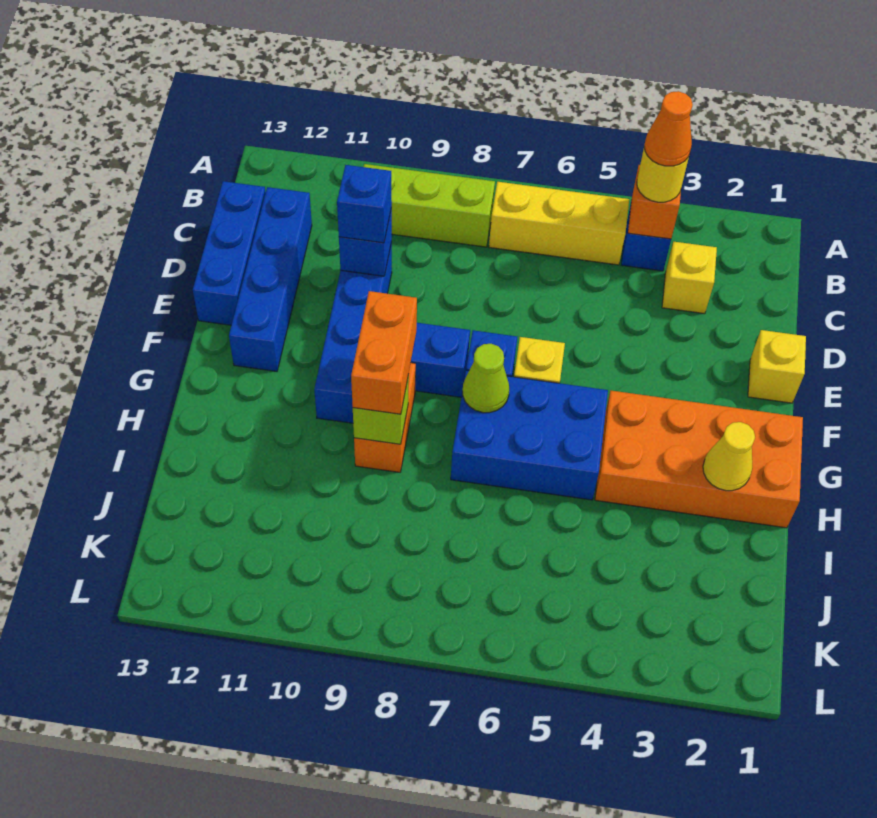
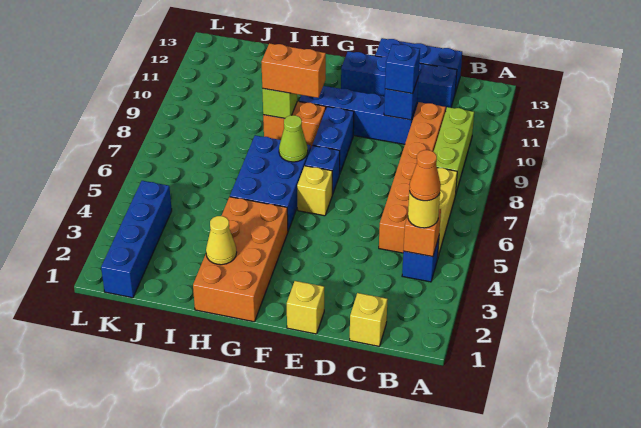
yellow 1x1 brick [662,242,717,314] -> yellow 1x1 brick moved to [350,293,387,346]
none -> orange 1x6 brick [379,102,446,253]
none -> blue 1x4 brick [101,181,172,298]

